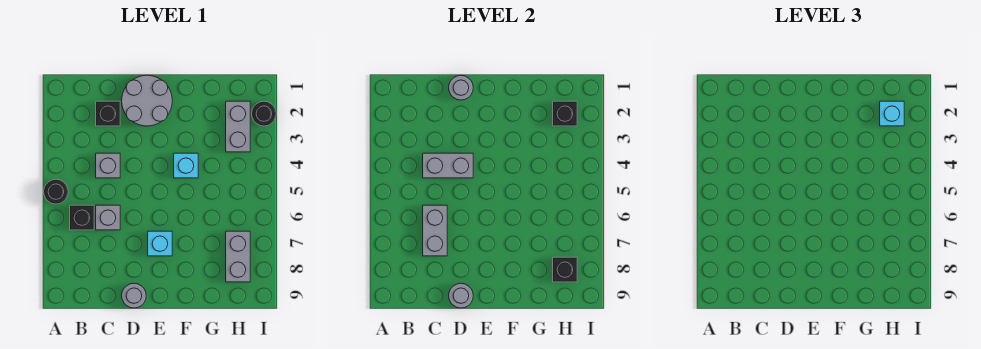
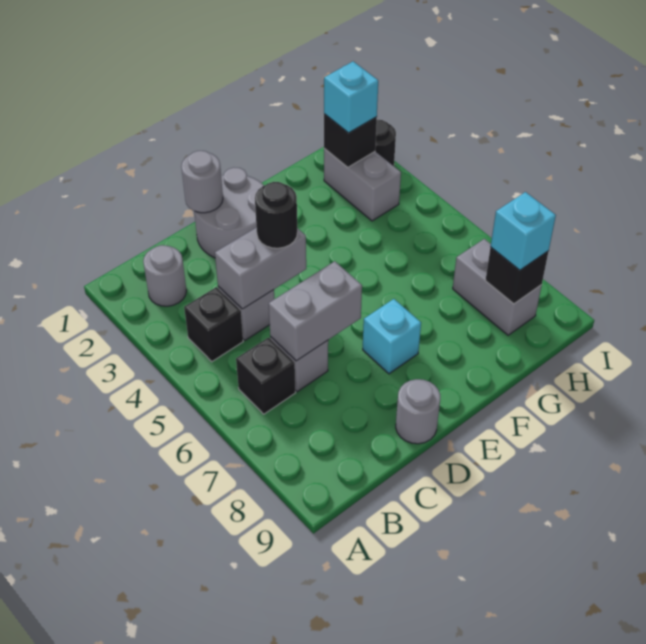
black 1x1 round brick [44,179,68,204] -> black 1x1 round brick moved to [255,182,297,248]
black 1x1 brick [96,101,120,126] -> black 1x1 brick moved to [184,287,243,362]
grey 1x2 brick [423,205,447,256] -> grey 1x2 brick turned to [269,261,362,361]
grey 1x1 round brick [449,283,473,308] -> grey 1x1 round brick moved to [143,245,186,306]
cyan 1x1 brick [174,153,198,178] -> cyan 1x1 brick moved to [491,192,556,270]

